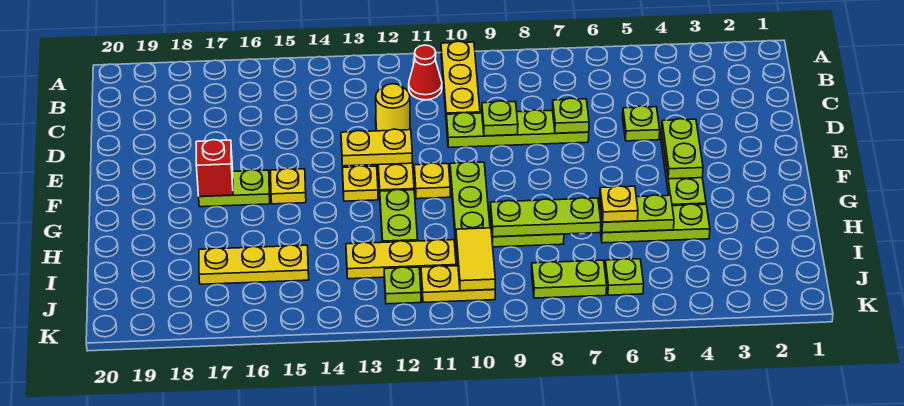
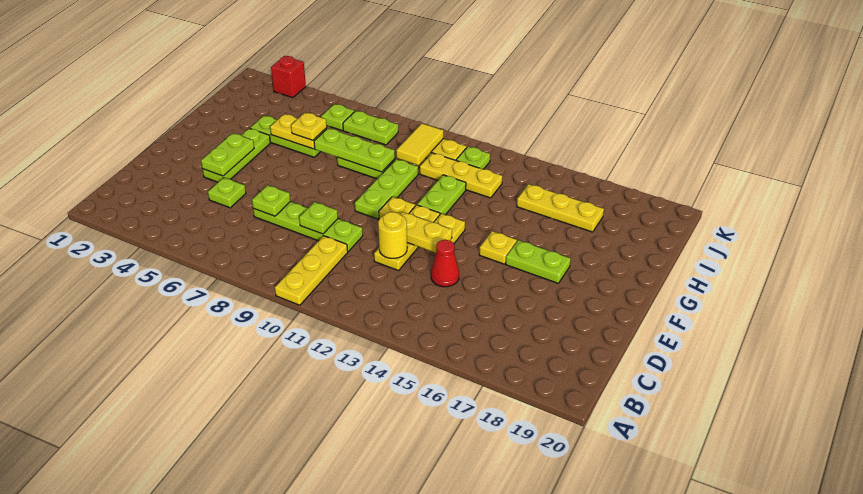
red 1x1 cone [409,45,442,100] -> red 1x1 cone moved to [431,240,459,287]
red 1x1 brick [196,140,233,196] -> red 1x1 brick moved to [271,56,306,98]
lime 1x2 plate [599,195,674,233] -> yellow 1x2 plate [270,114,327,149]

